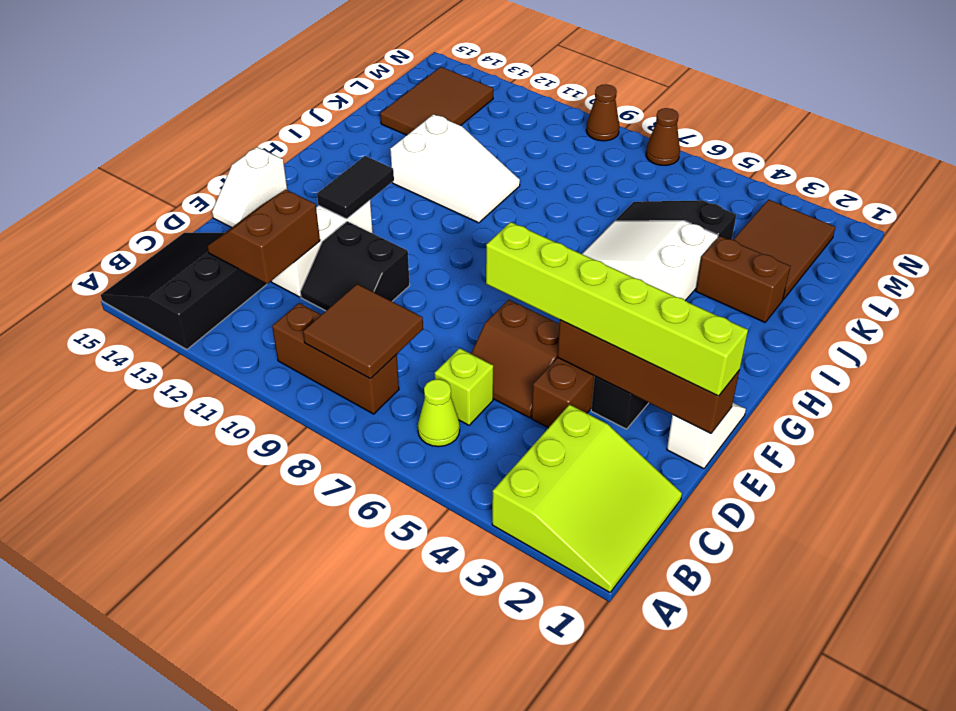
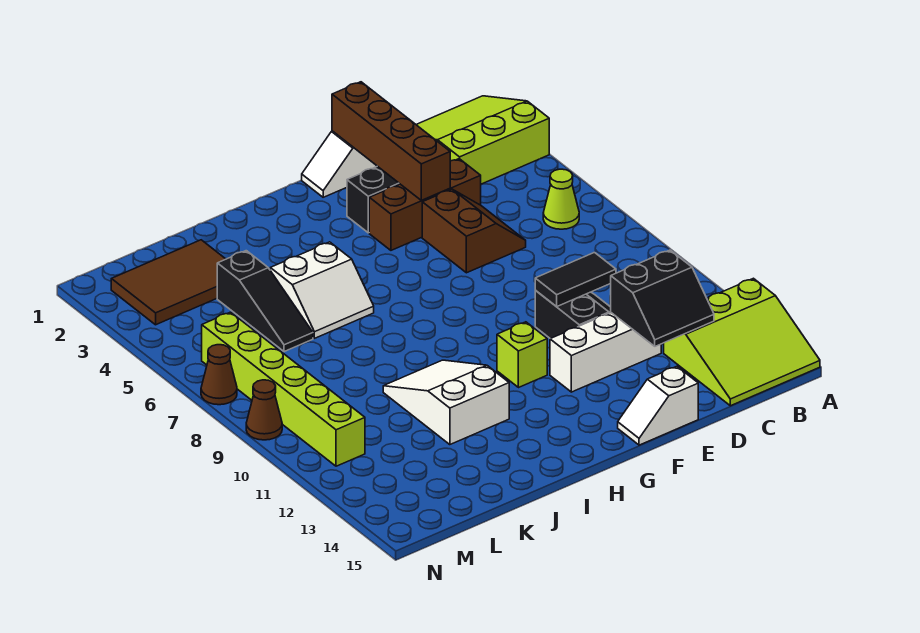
black 3x3 slope [101,233,267,350] -> lime 3x3 slope [664,278,820,406]
brown 1x3 brick [272,303,399,414] -> none
brown 2x2 tile [303,284,423,379] -> none
lime 1x1 brick [435,348,493,425] -> lime 1x1 brick moved to [497,322,547,388]
brown 2x2 slope [207,189,320,284] -> black 2x2 slope [611,250,714,346]
lime 1x6 brick [486,222,748,396] -> lime 1x6 brick moved to [202,312,365,466]
white 1x2 slope [212,147,287,228] -> white 1x2 slope turned to [618,366,698,445]
black 1x2 tile [317,156,394,219] -> black 1x2 tile moved to [535,253,616,307]
white 2x3 slope [582,221,718,301] -> white 2x2 slope [270,242,374,338]
brown 1x2 brick [696,236,790,322] -> none
brown 2x3 tile [380,67,493,135] -> none

